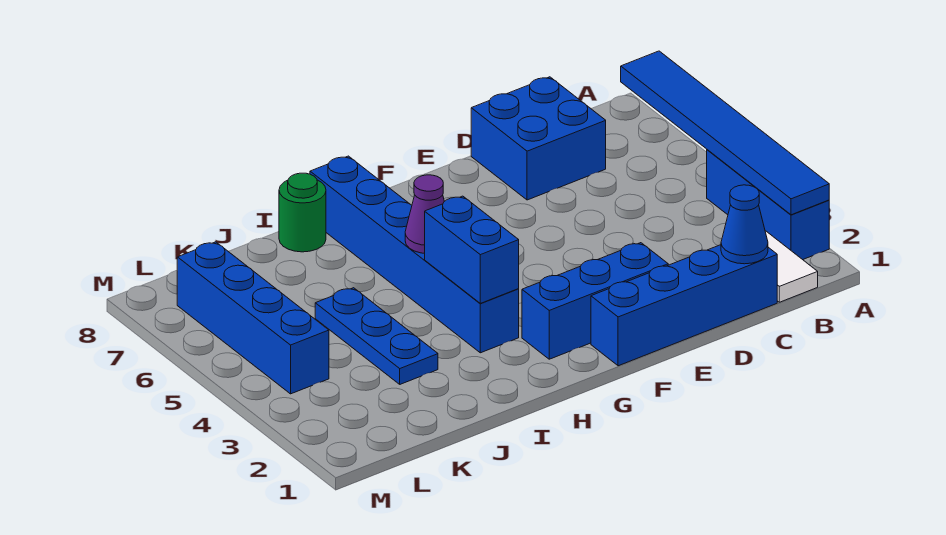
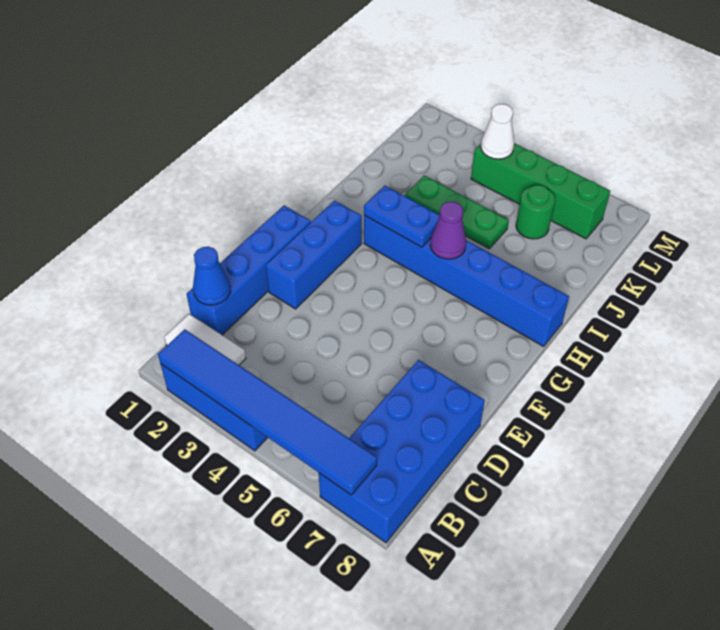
blue 2x2 brick [471,77,606,200] -> blue 2x4 brick [319,360,485,543]
blue 1x2 brick [425,196,519,303] -> blue 1x2 plate [364,186,440,247]
green 1x1 round brick [279,173,326,252] -> green 1x1 round brick moved to [516,185,555,239]
blue 1x3 plate [315,288,438,384] -> green 1x3 plate [405,175,509,249]
blue 1x4 brick [177,242,329,394] -> green 1x4 brick [471,143,610,239]
none -> white 1x1 cone [481,104,514,159]

